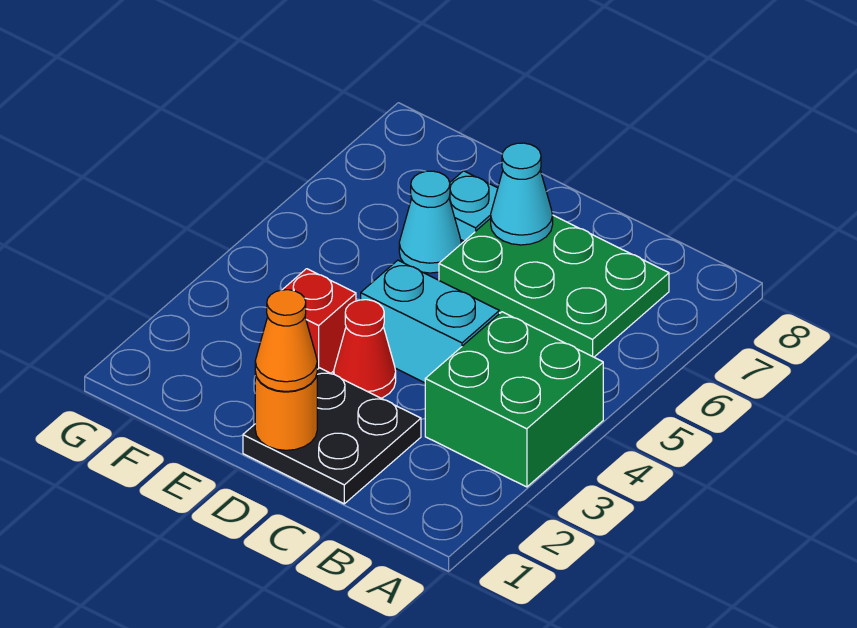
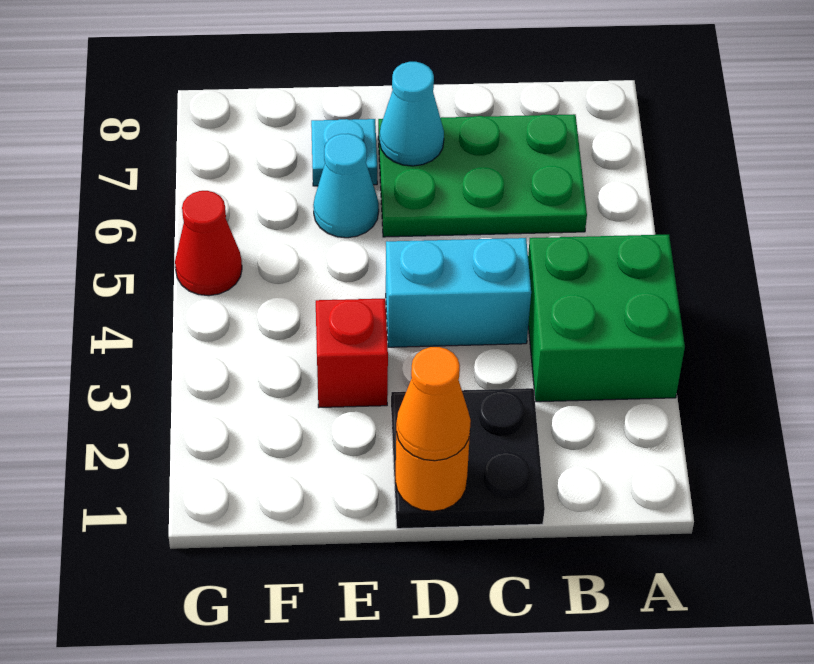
red 1x1 cone [334,300,396,398] -> red 1x1 cone moved to [175,191,242,296]

